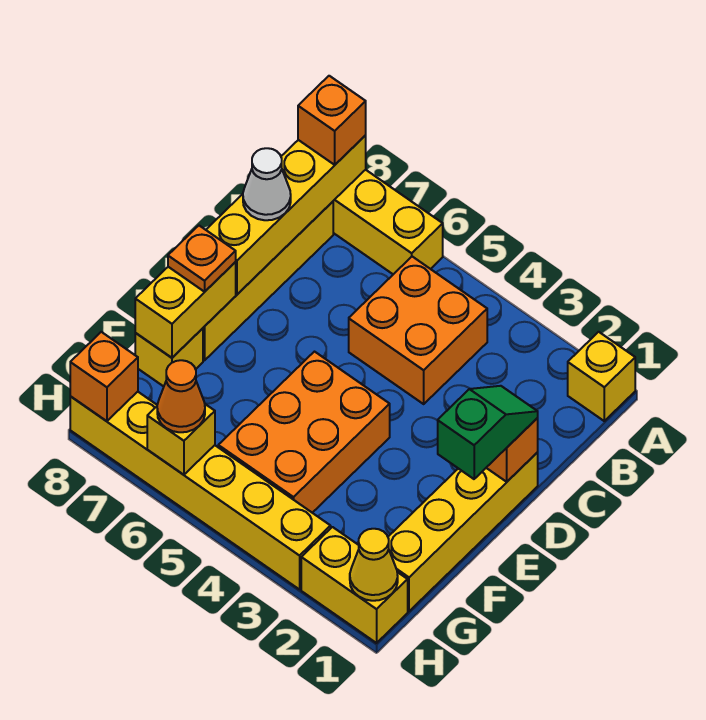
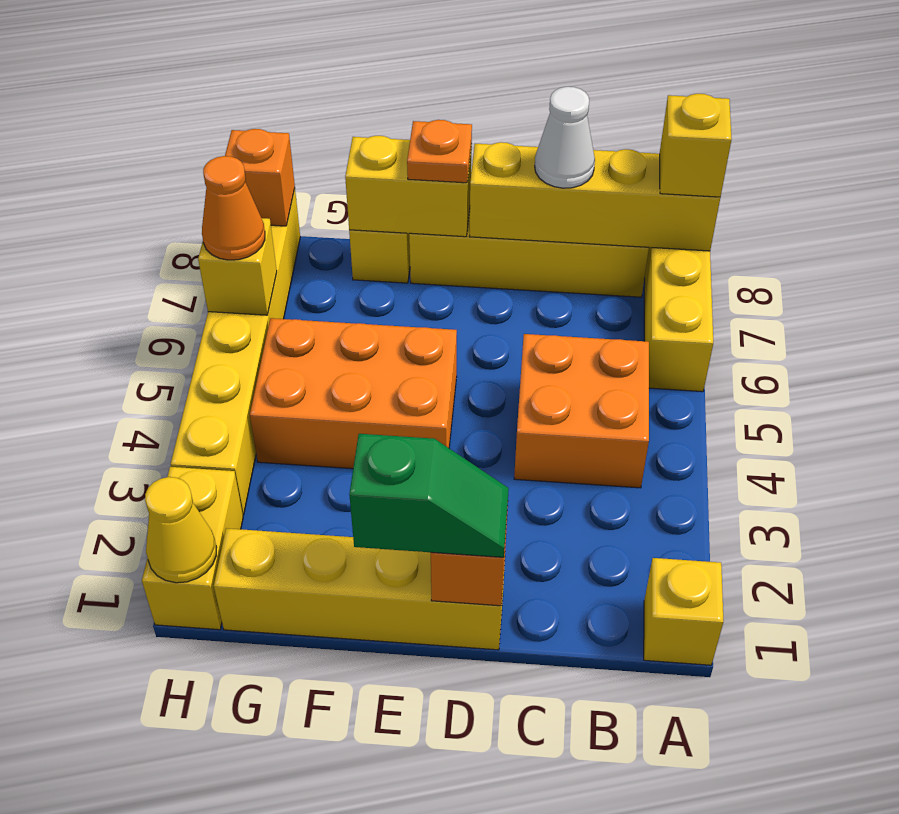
orange 1x1 brick [298,76,366,165] -> yellow 1x1 brick [660,94,732,197]

